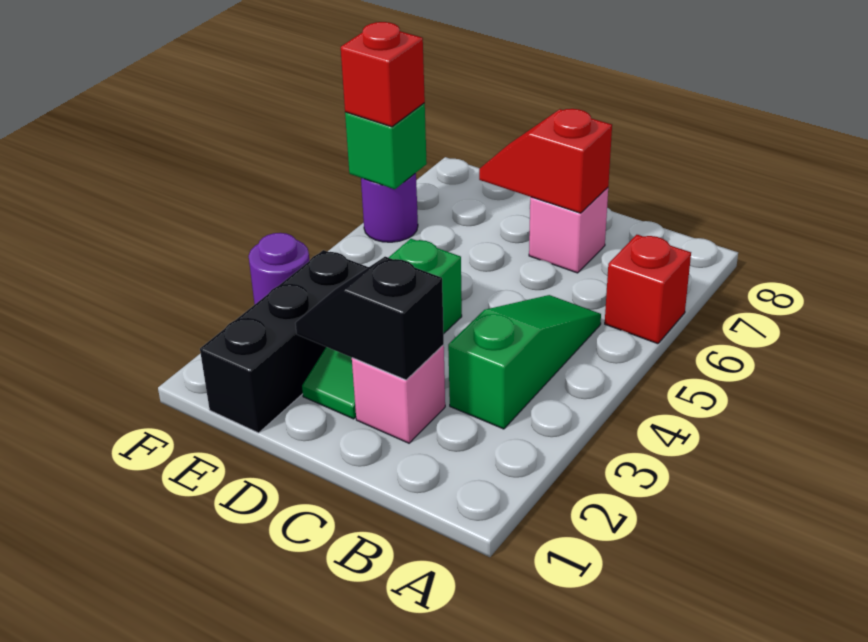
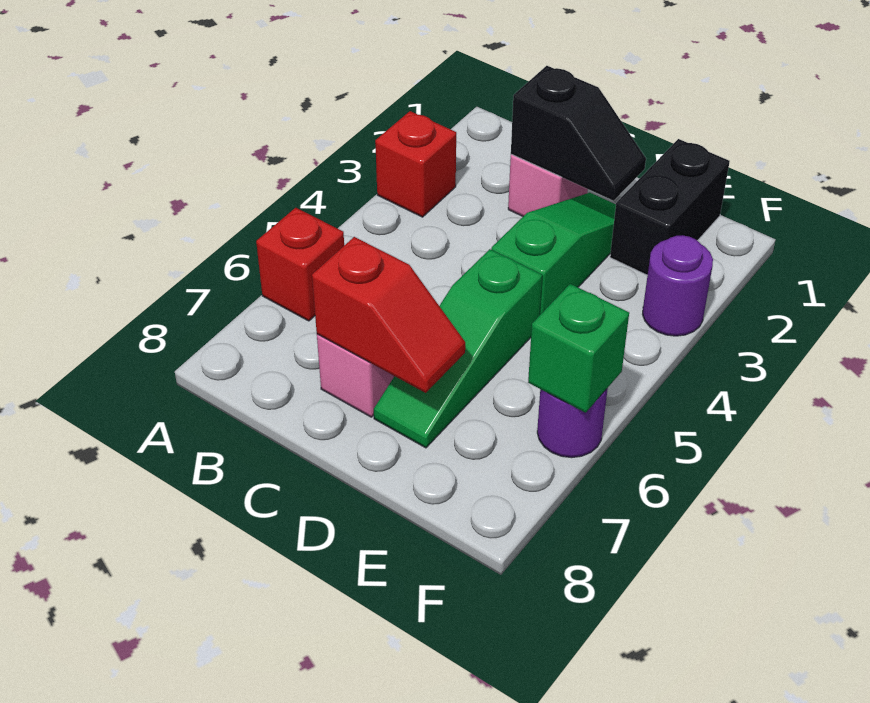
green 1x3 slope [448,295,601,429] -> green 1x3 slope moved to [374,249,542,448]
black 1x3 brick [200,250,368,433] -> black 1x2 brick [610,139,730,275]
red 1x1 brick [341,22,425,127] -> red 1x1 brick moved to [375,111,456,217]

